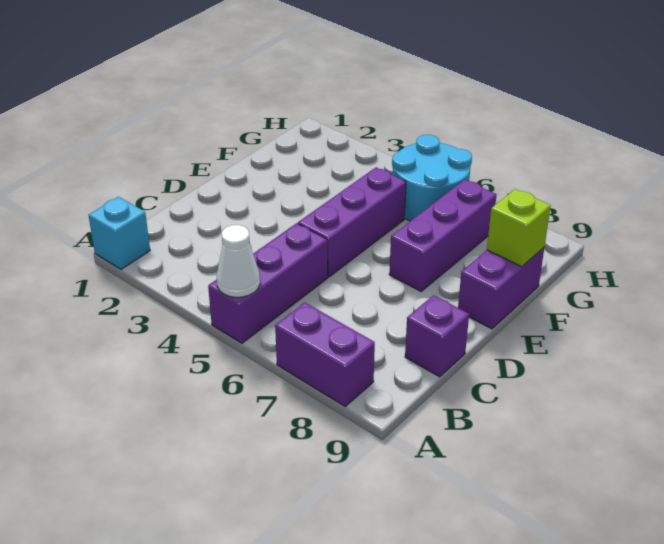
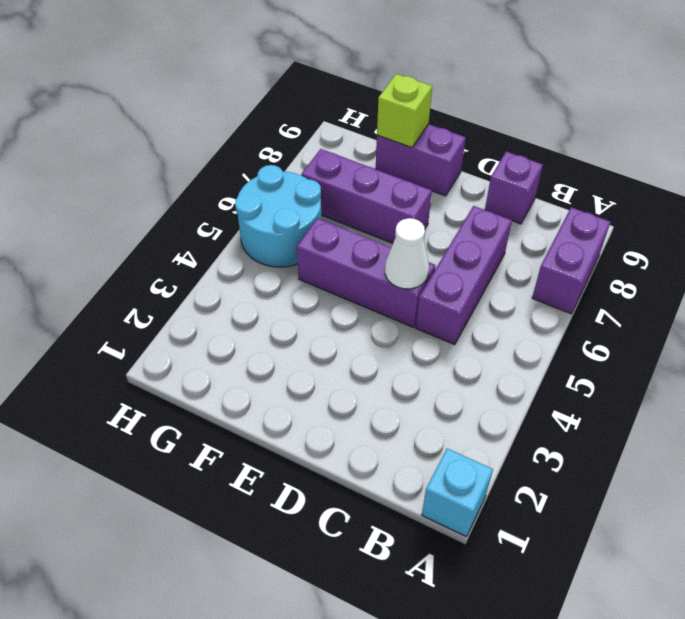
purple 1x3 brick [208,223,328,343] -> purple 1x3 brick turned to [416,206,512,345]
white 1x1 cone [217,225,260,297] -> white 1x1 cone moved to [385,218,429,289]

